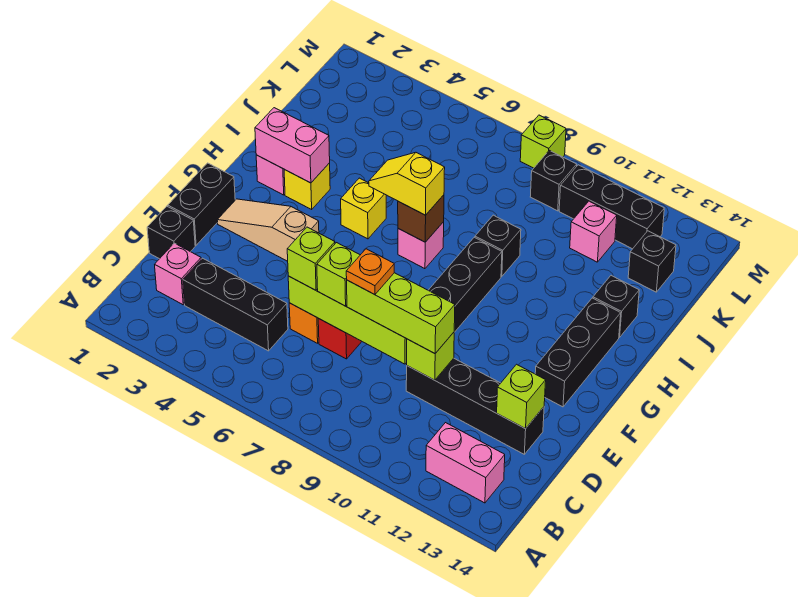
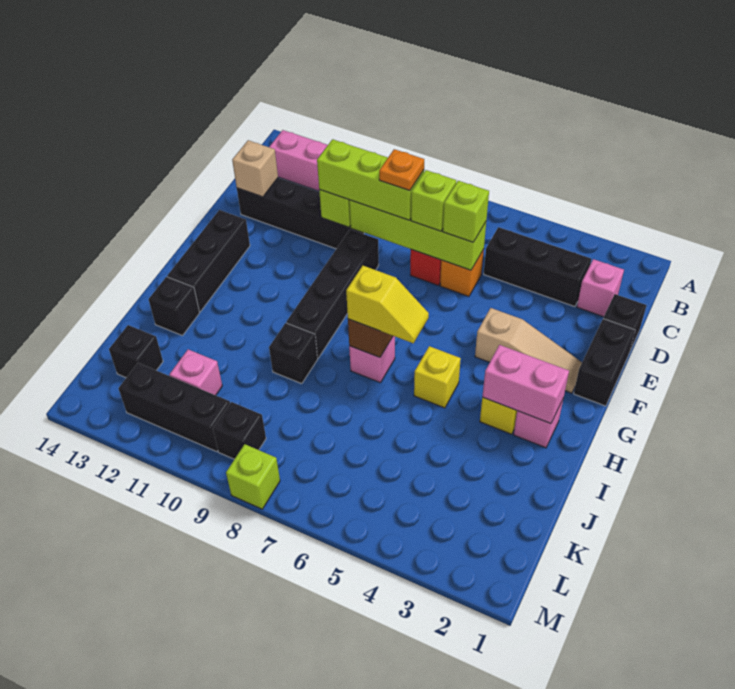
lime 1x1 brick [497,364,546,429] -> tan 1x1 brick [232,140,278,197]

